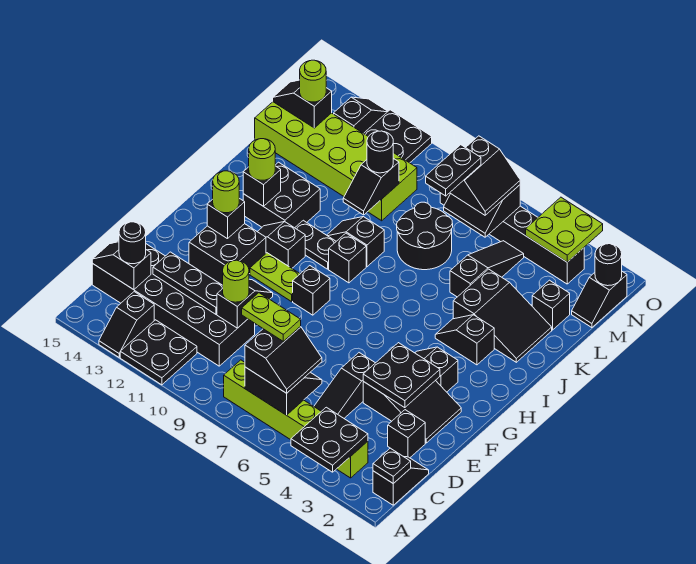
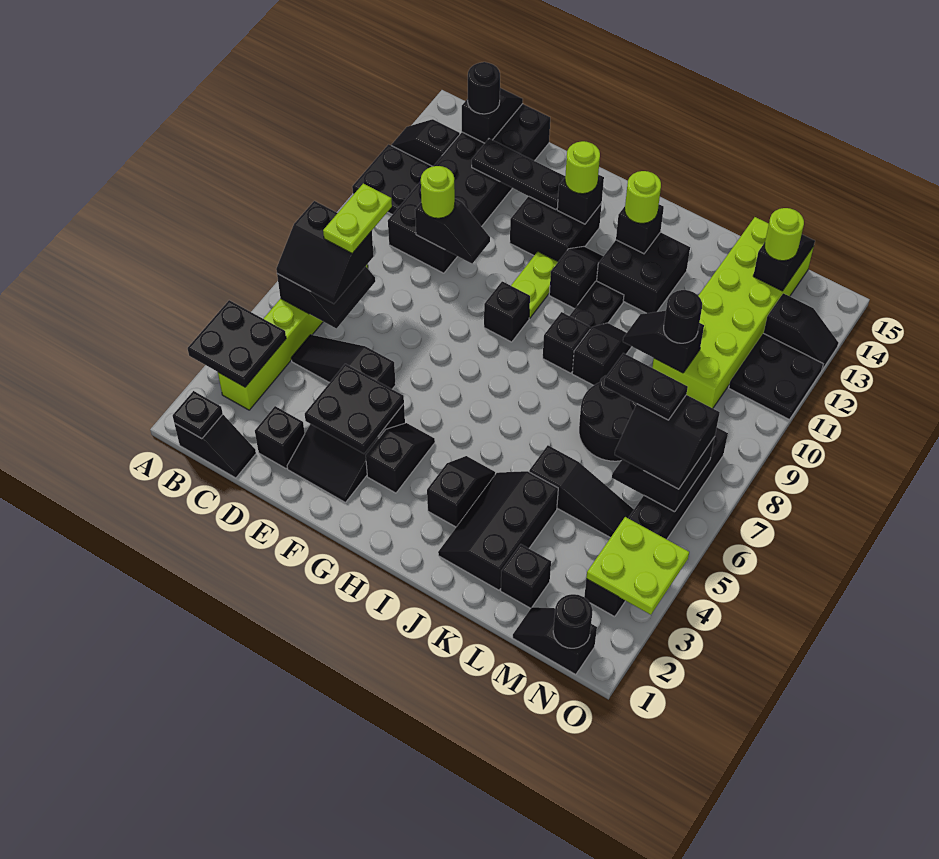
black 1x3 plate [153,252,223,314] -> black 1x3 plate turned to [472,139,565,210]
black 2x3 slope [453,269,552,362] -> black 2x3 slope turned to [438,471,558,590]

